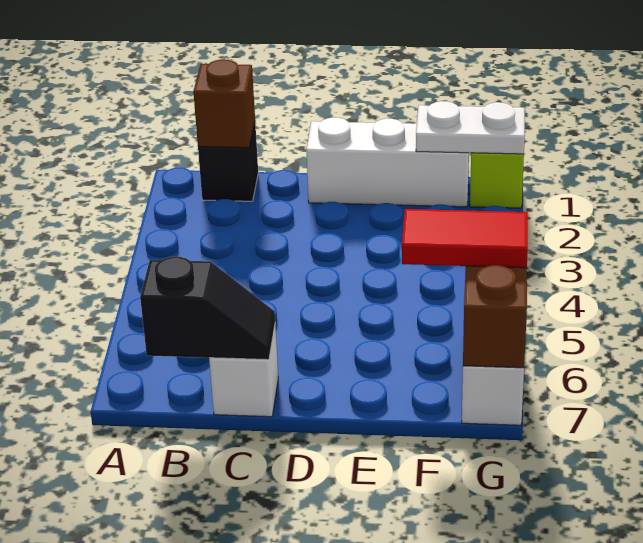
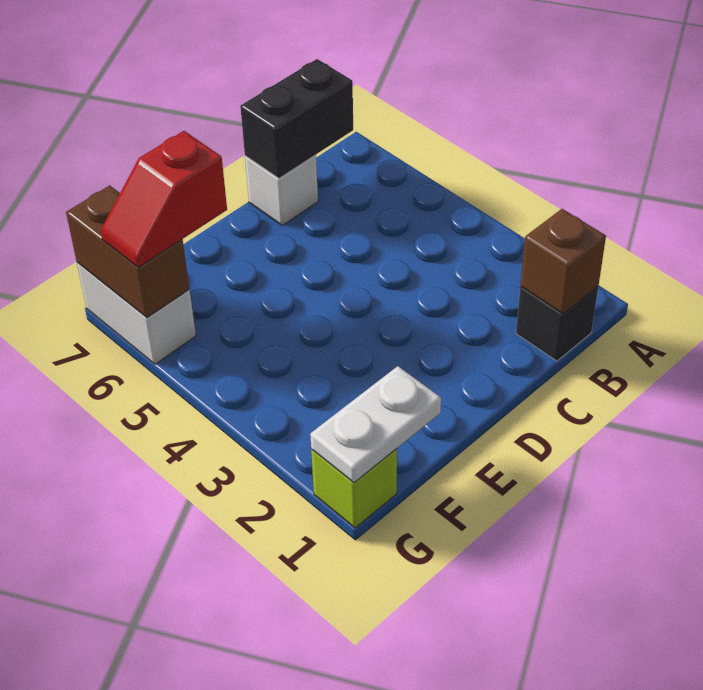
black 1x2 slope [140,257,275,360] -> black 1x2 brick [240,59,353,178]
white 1x3 brick [306,117,469,207] -> none
red 1x2 tile [402,209,528,268] -> red 1x2 slope [101,131,227,267]

